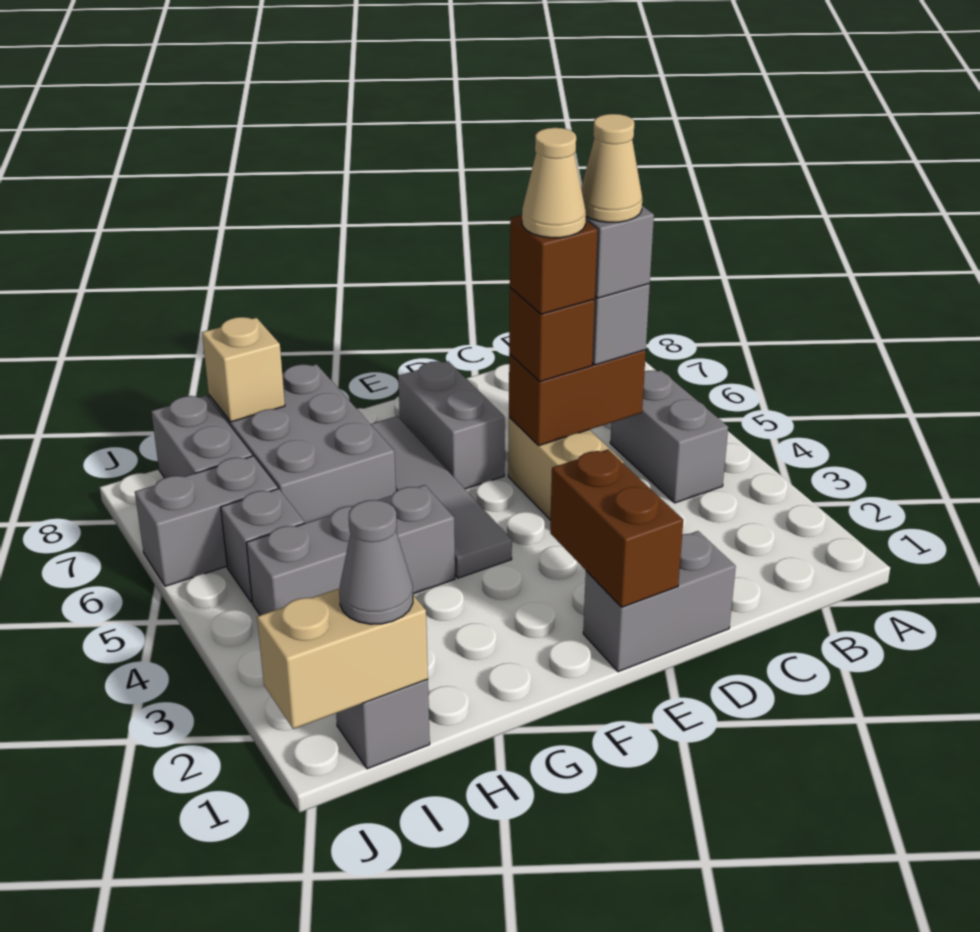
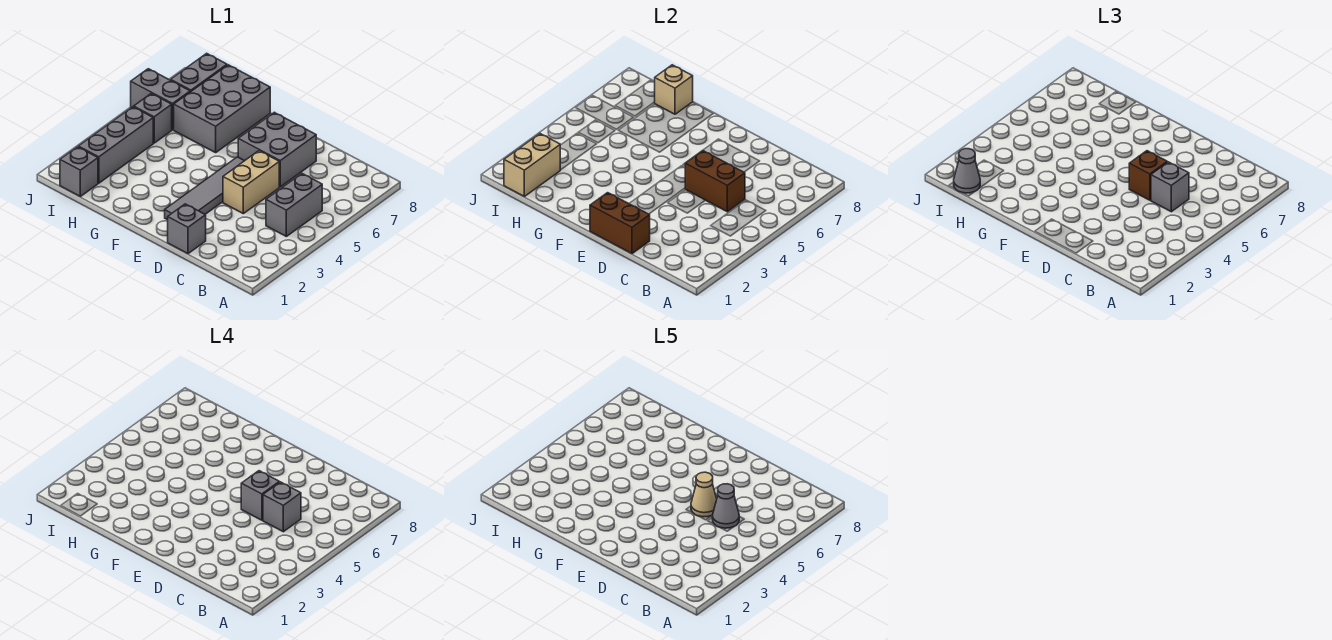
tan 1x1 cone [581,114,642,222] -> grey 1x1 cone [712,484,739,528]
grey 1x2 brick [583,531,736,672] -> grey 1x1 brick [168,204,206,254]
brown 1x1 brick [510,215,598,314] -> grey 1x1 brick [241,471,279,520]
brown 1x2 brick [550,449,683,607] -> brown 1x2 brick turned to [590,193,650,254]
grey 1x2 brick [398,361,505,489] -> grey 2x2 brick [238,112,316,187]
grey 1x4 tile [371,416,512,578] -> grey 1x4 tile moved to [165,157,244,220]
grey 1x3 brick [246,485,455,615] -> grey 1x3 brick turned to [78,107,153,183]
tan 1x2 brick [257,588,428,729] -> tan 1x2 brick turned to [504,134,560,196]

